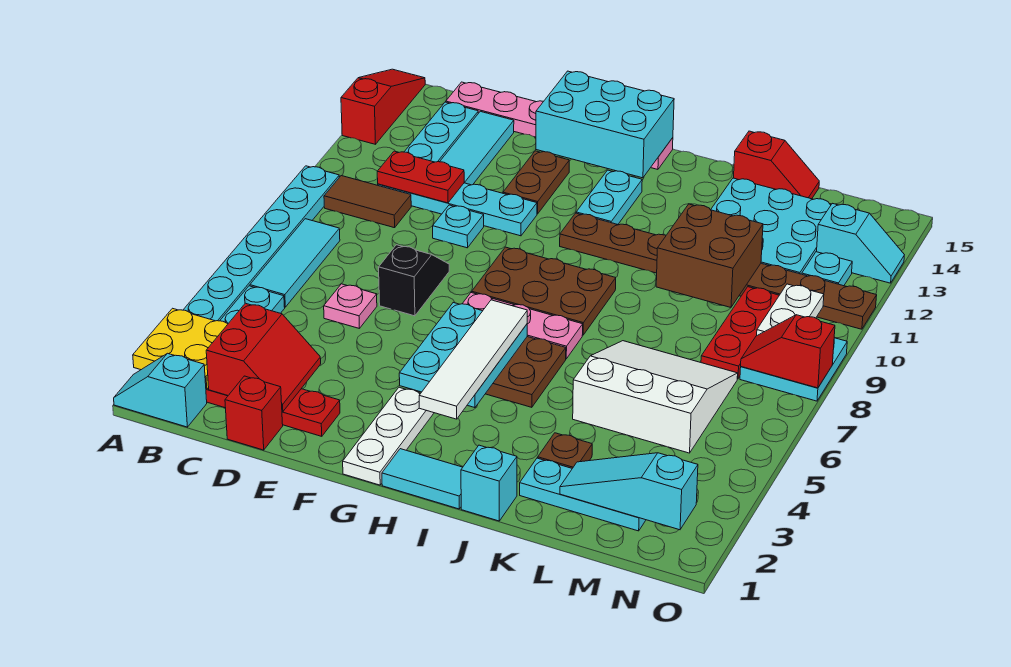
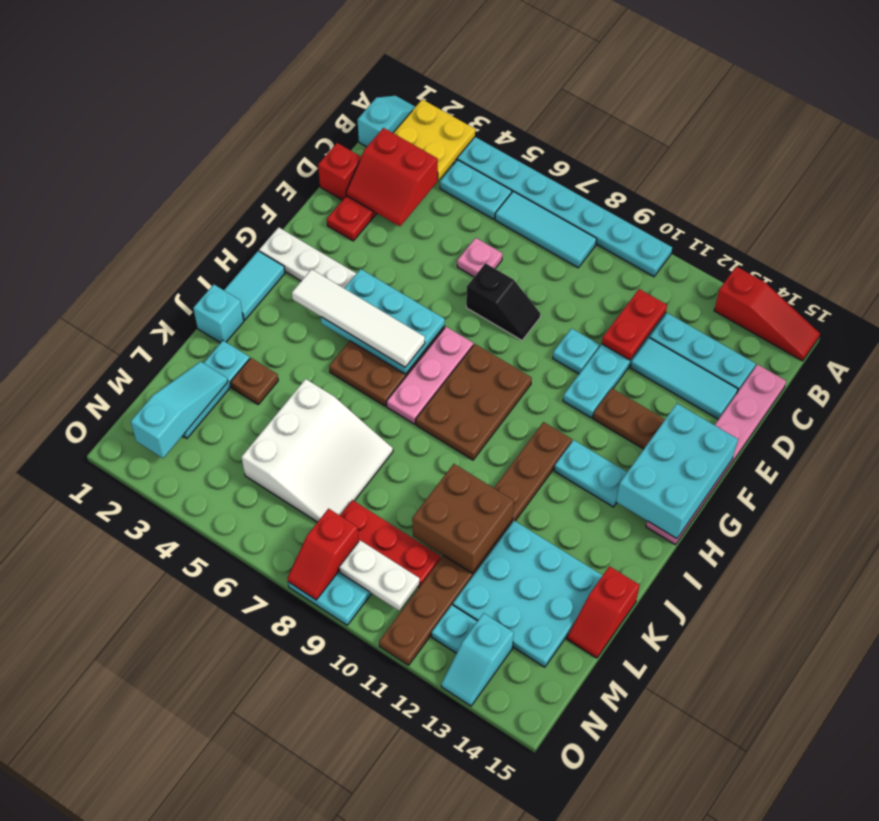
brown 1x2 tile [324,176,411,228] -> none
red 1x2 slope [741,315,835,388] -> red 1x2 slope turned to [287,509,359,600]

